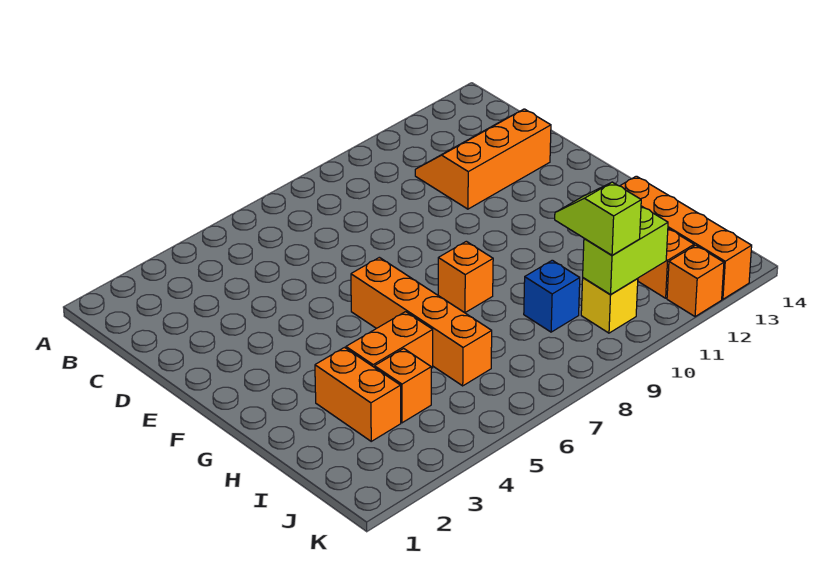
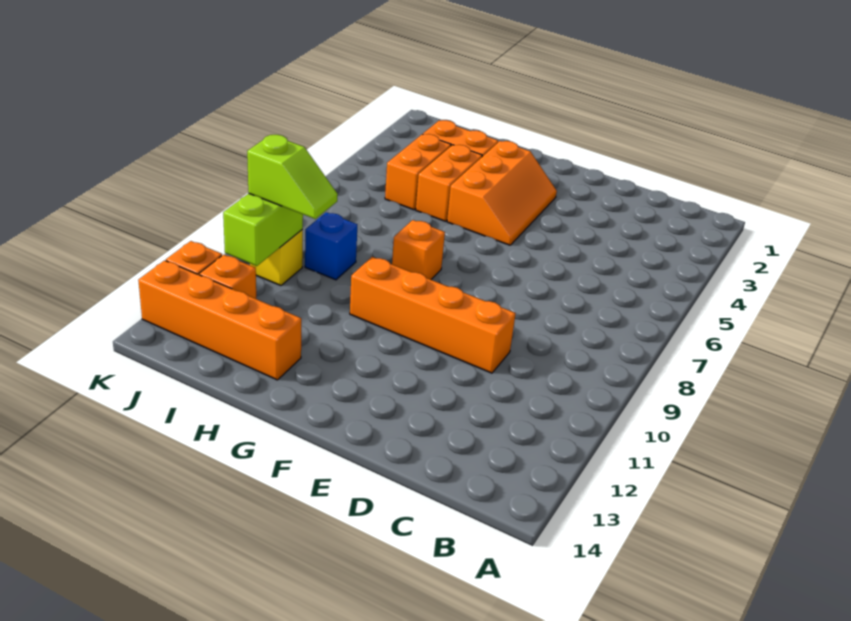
orange 2x3 slope [415,109,551,209] -> orange 2x3 slope moved to [447,141,557,245]
orange 1x4 brick [351,257,492,386] -> orange 1x4 brick moved to [350,257,516,373]
orange 1x1 brick [375,349,431,423] -> orange 1x2 brick [385,134,451,210]

